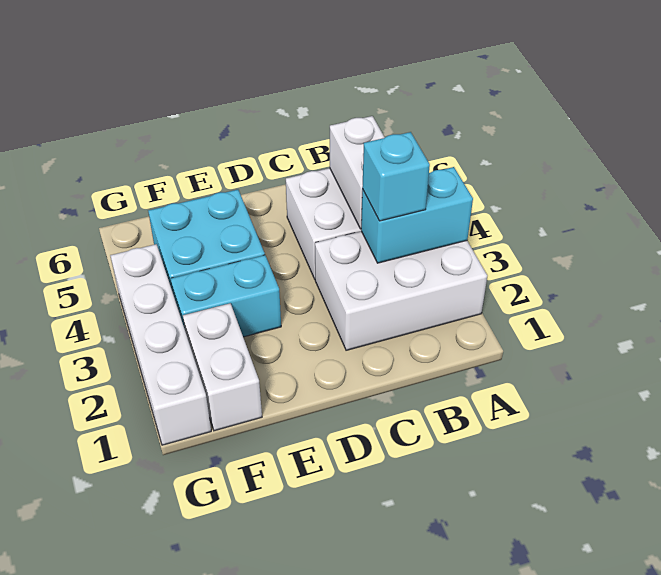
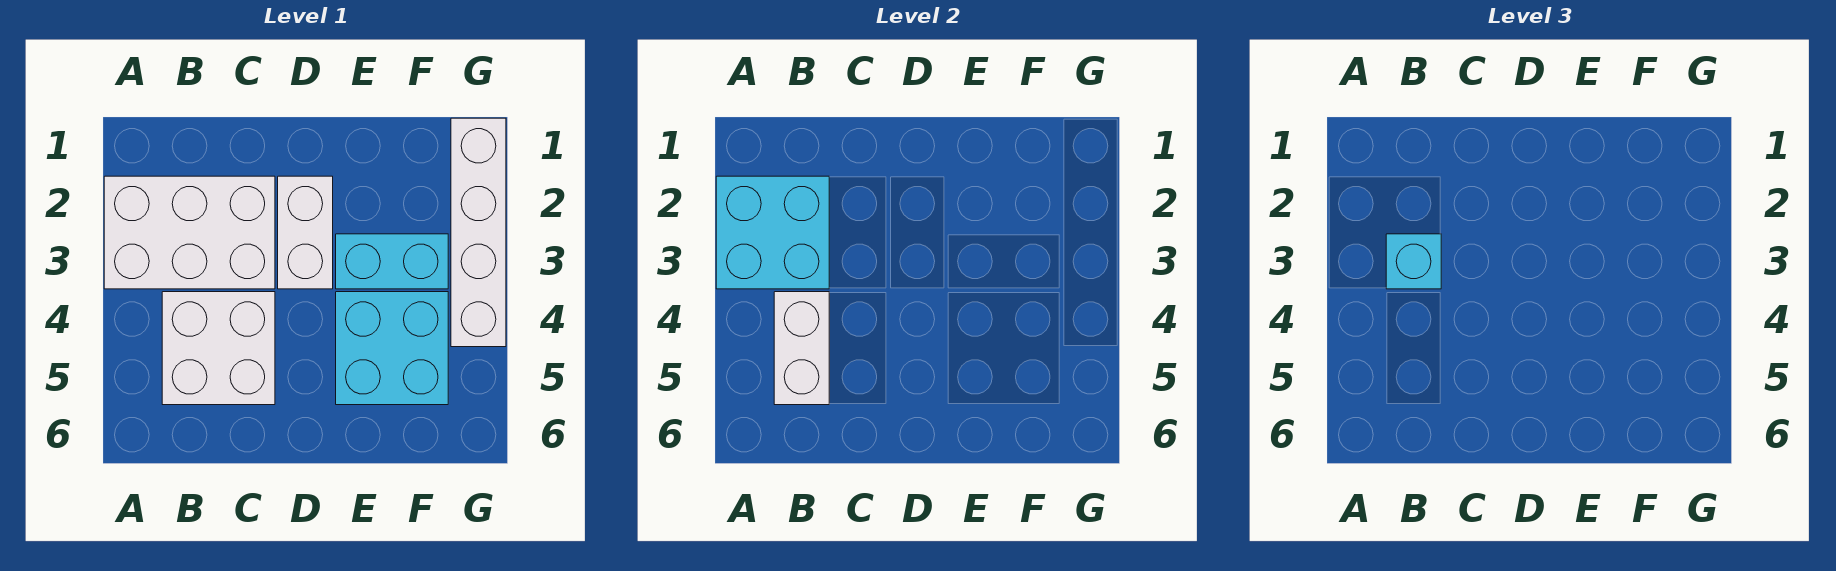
cyan 1x2 brick [361,167,473,263] -> cyan 2x2 brick [716,176,829,289]
white 1x2 brick [183,303,262,431] -> white 1x2 brick moved to [278,176,333,289]

